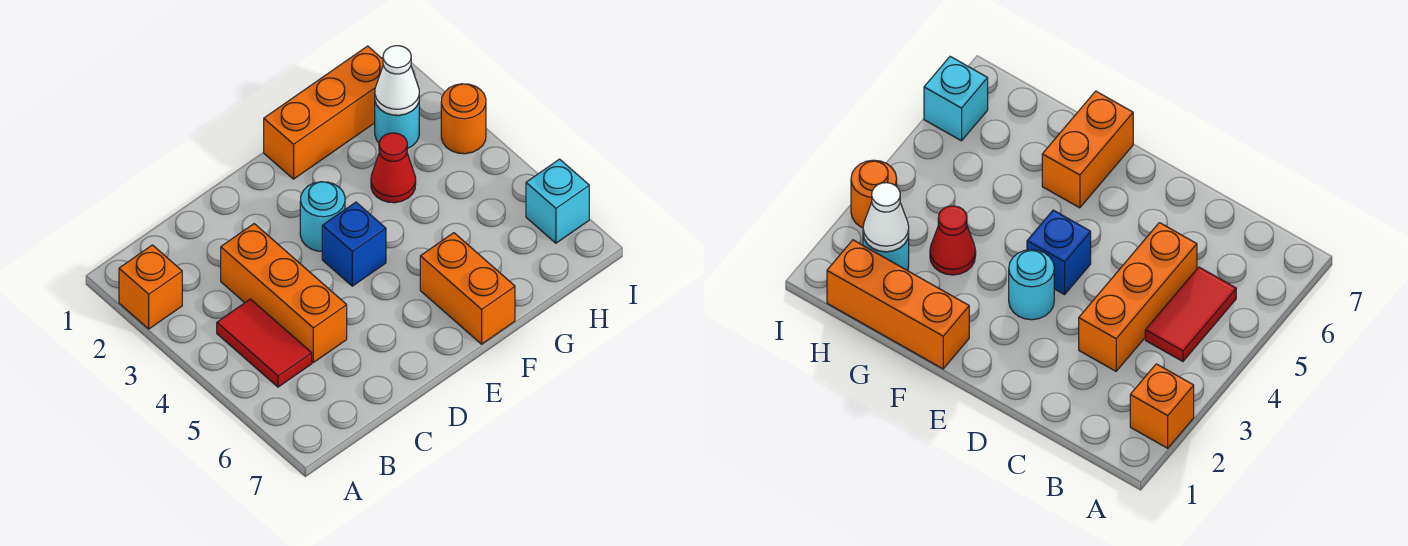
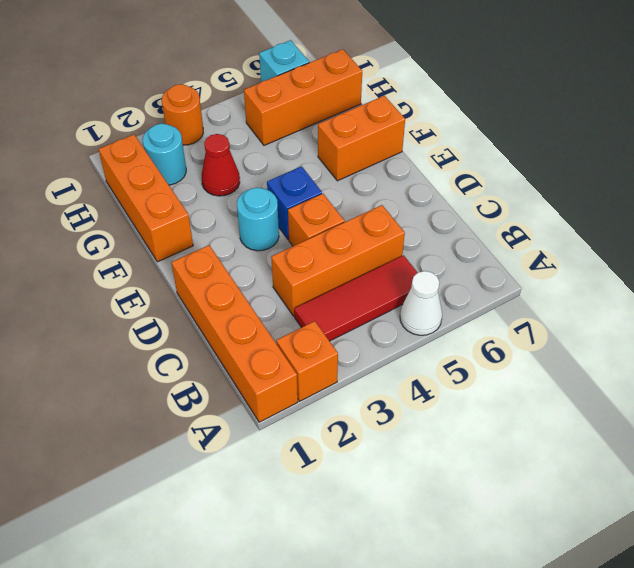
none -> orange 1x4 brick [171,245,298,422]
red 1x2 tile [217,299,312,387] -> red 1x3 tile [294,255,418,341]
none -> orange 1x1 brick [288,194,344,246]
white 1x1 cone [375,46,419,115] -> white 1x1 cone moved to [400,271,442,335]
none -> orange 1x3 brick [244,49,362,145]

